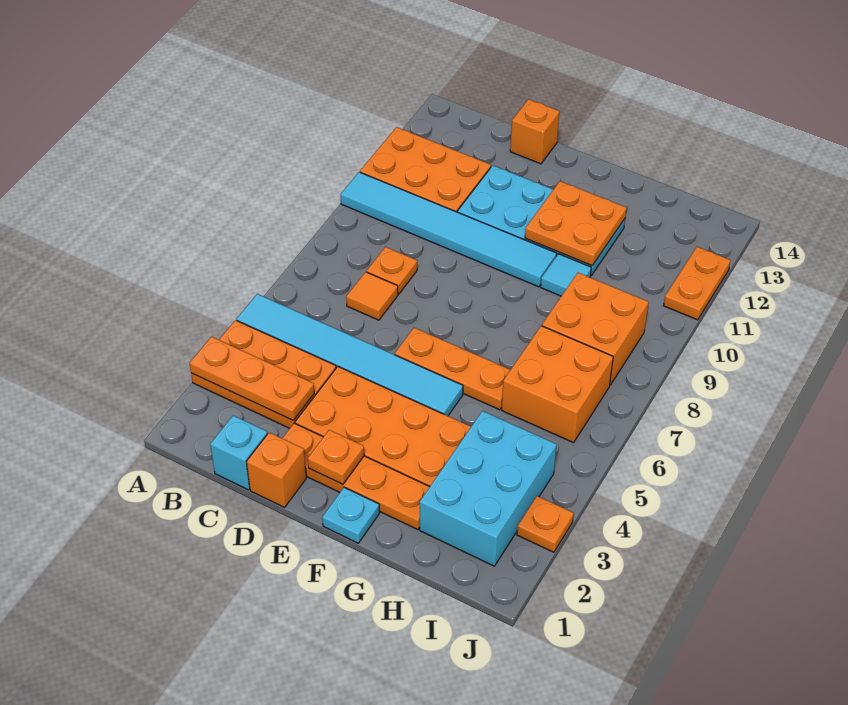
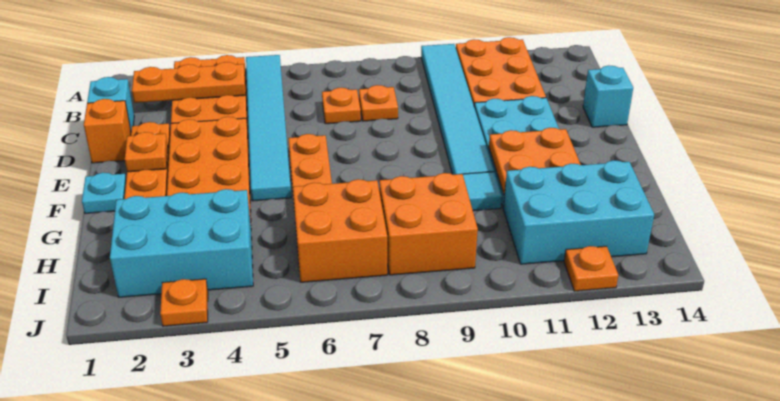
orange 1x3 plate [189,337,314,420] -> orange 1x3 plate turned to [132,62,246,103]
orange 1x1 tile [346,272,398,320] -> orange 1x1 plate [322,88,361,124]
orange 1x1 brick [510,99,559,164] -> cyan 1x1 brick [583,66,633,127]
none -> cyan 2x3 brick [503,160,654,264]
orange 1x2 plate [664,247,731,320] -> orange 1x1 plate [564,246,618,291]

